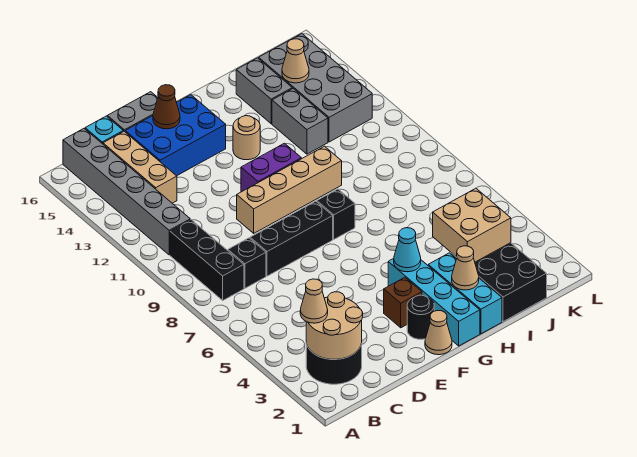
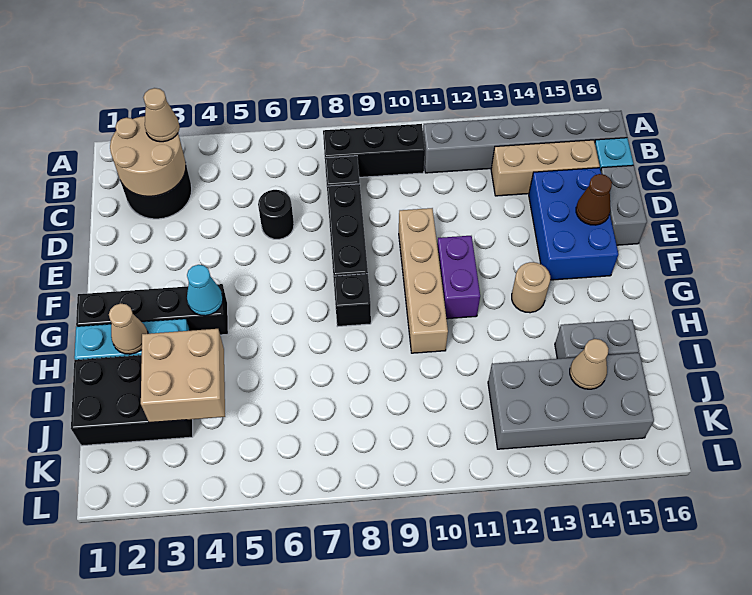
tan 1x1 cone [425,311,452,355] -> none
black 1x1 round brick [407,295,434,339] -> black 1x1 round brick moved to [258,190,294,239]
brown 1x1 brick [384,277,422,328] -> none
cyan 1x4 brick [388,258,480,346] -> black 1x4 brick [76,284,228,335]
grey 1x2 brick [272,89,328,154] -> none

